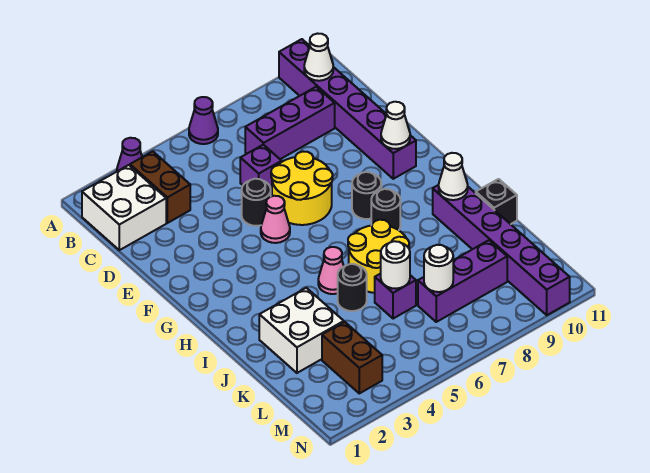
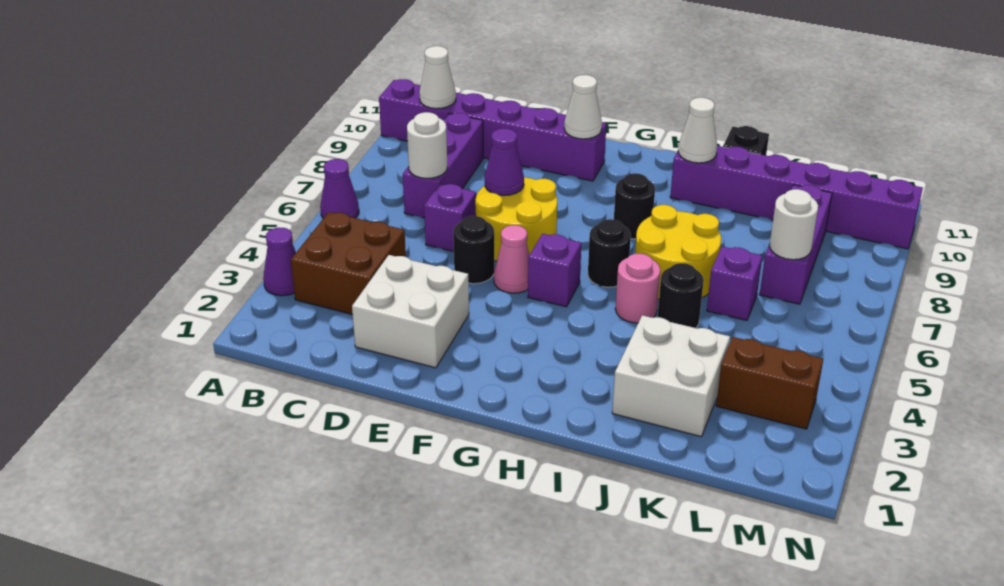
white 2x2 brick [82,165,166,250] -> white 2x2 brick moved to [352,255,469,368]
brown 1x2 brick [130,151,190,223] -> brown 2x2 brick [291,212,406,314]
none -> purple 1x1 cone [485,129,524,196]
none -> purple 1x1 brick [528,234,581,307]
black 1x1 round brick [352,172,381,219] -> black 1x1 round brick moved to [588,219,631,287]
pink 1x1 cone [318,247,344,294] -> pink 1x1 round brick [615,254,660,323]
white 1x1 round brick [381,241,410,289] -> white 1x1 round brick moved to [407,112,447,178]

